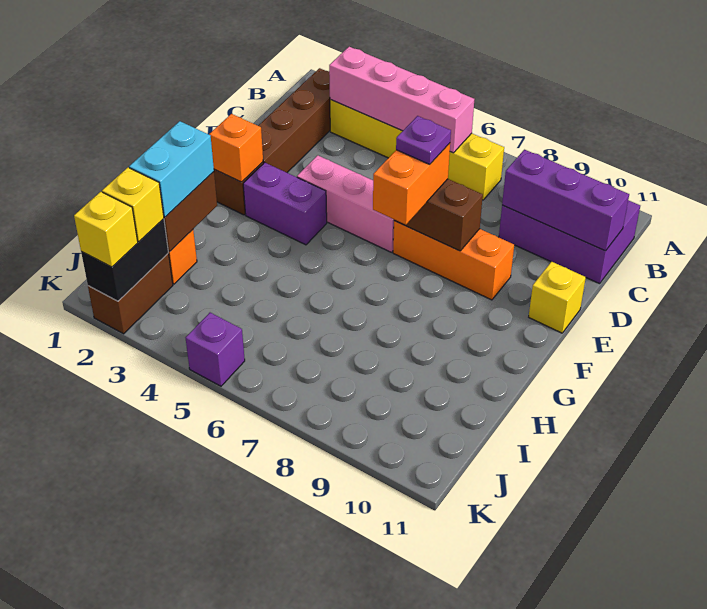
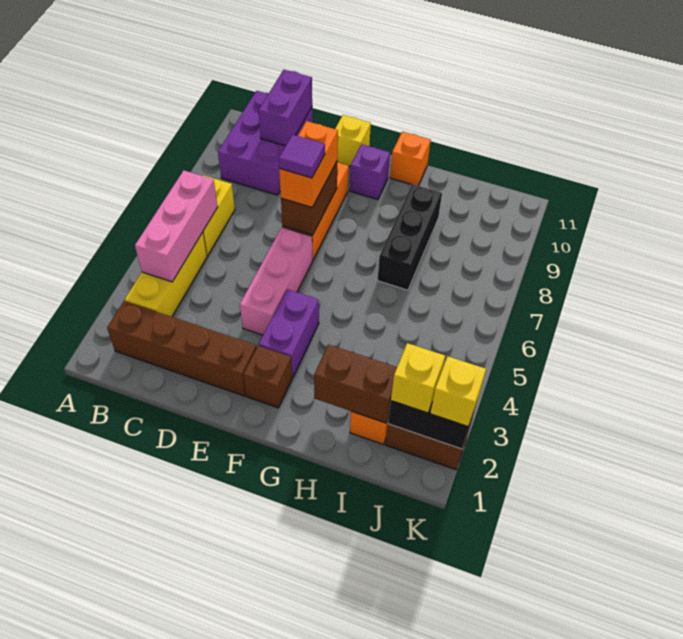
pink 1x4 brick [329,47,474,153] -> pink 1x3 brick [135,170,218,282]
purple 1x3 brick [502,150,629,251] -> purple 1x2 brick [258,70,312,146]
orange 1x2 brick [373,143,450,225] -> orange 1x2 brick turned to [279,121,338,207]
purple 1x1 plate [396,116,451,164] -> purple 1x1 tile [279,135,325,178]
orange 1x1 brick [209,114,263,182] -> orange 1x1 brick moved to [390,131,431,186]
cyan 1x2 brick [129,121,214,217] -> none
none -> black 1x3 brick [378,184,442,290]
purple 1x1 brick [186,313,245,386] -> purple 1x1 brick moved to [350,144,390,199]

